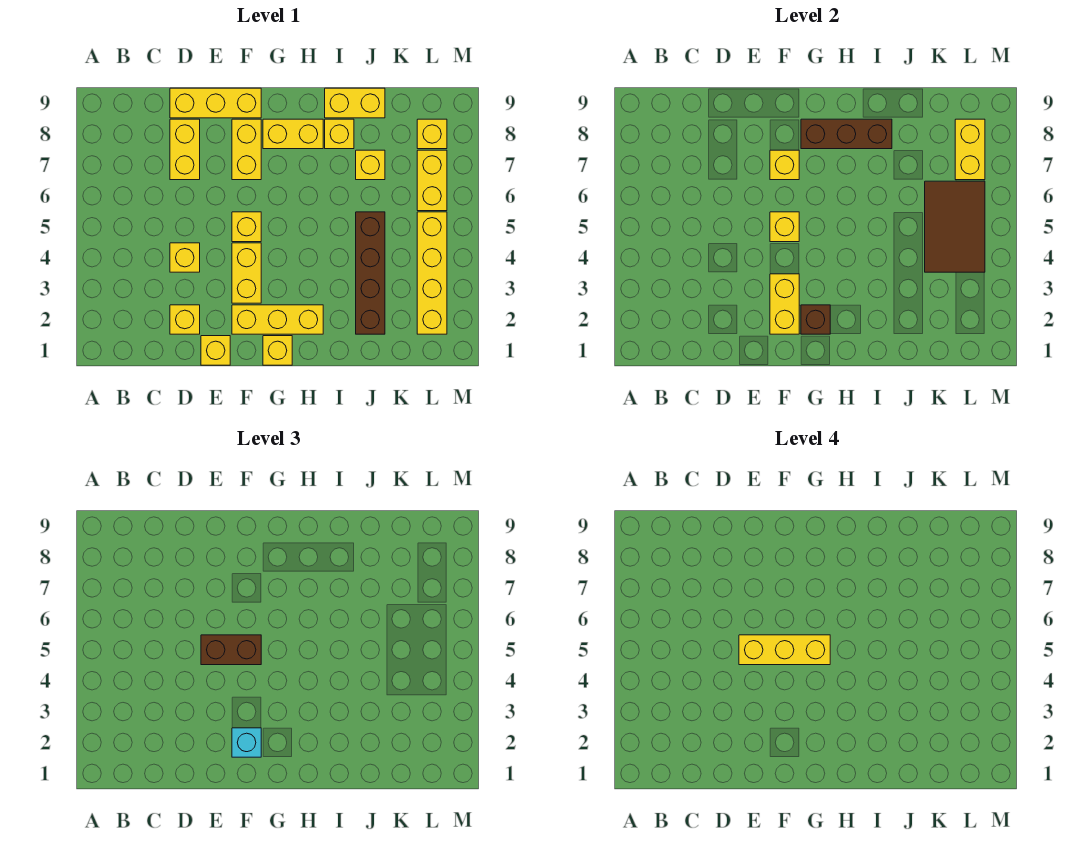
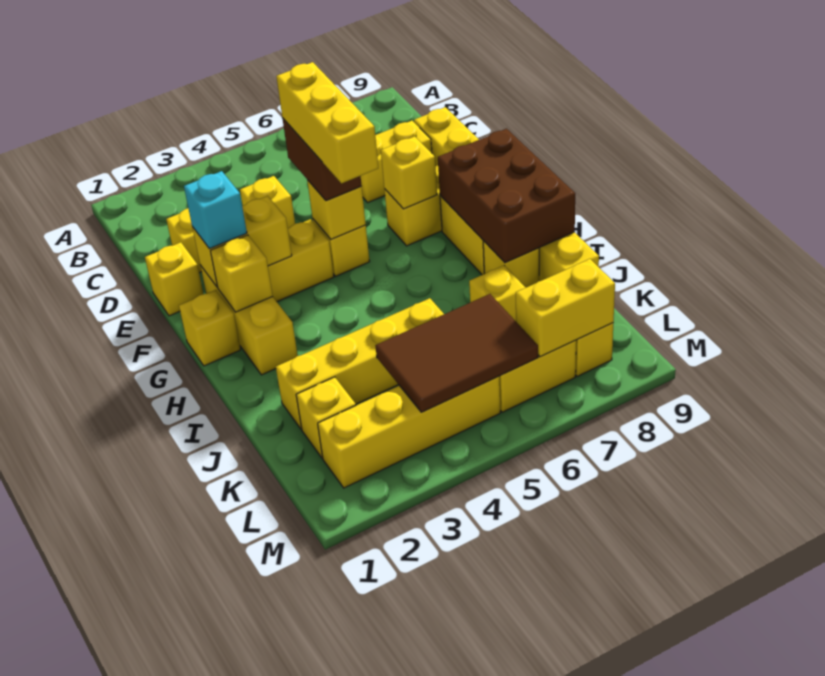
brown 1x1 brick [801,305,830,334] -> yellow 1x1 brick [210,235,273,312]
brown 1x3 brick [801,119,892,149] -> brown 2x3 brick [438,129,575,263]
brown 1x4 brick [356,212,385,334] -> yellow 1x4 brick [276,298,444,429]
none -> yellow 1x1 brick [296,377,356,458]

